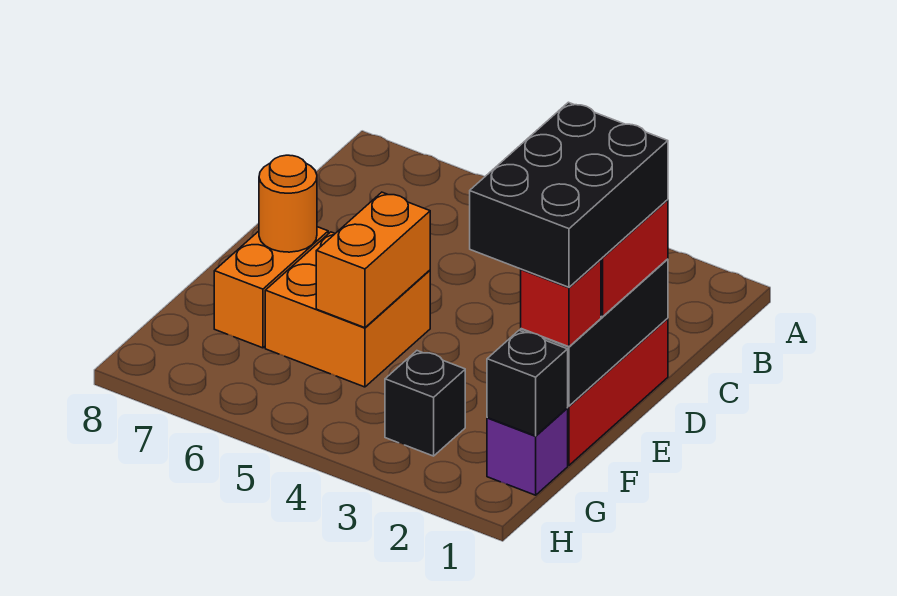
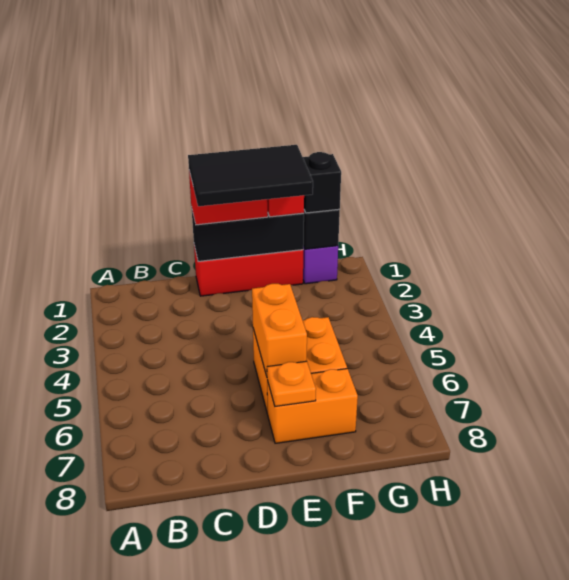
black 2x3 brick [470,102,668,287] -> black 2x3 tile [188,145,313,206]
orange 1x2 brick [316,192,430,328] -> orange 1x2 brick turned to [252,284,307,376]
orange 1x1 round brick [259,155,317,252] -> orange 1x1 plate [267,361,316,406]
black 1x1 brick [385,351,465,456] -> black 1x1 brick moved to [303,152,341,213]

